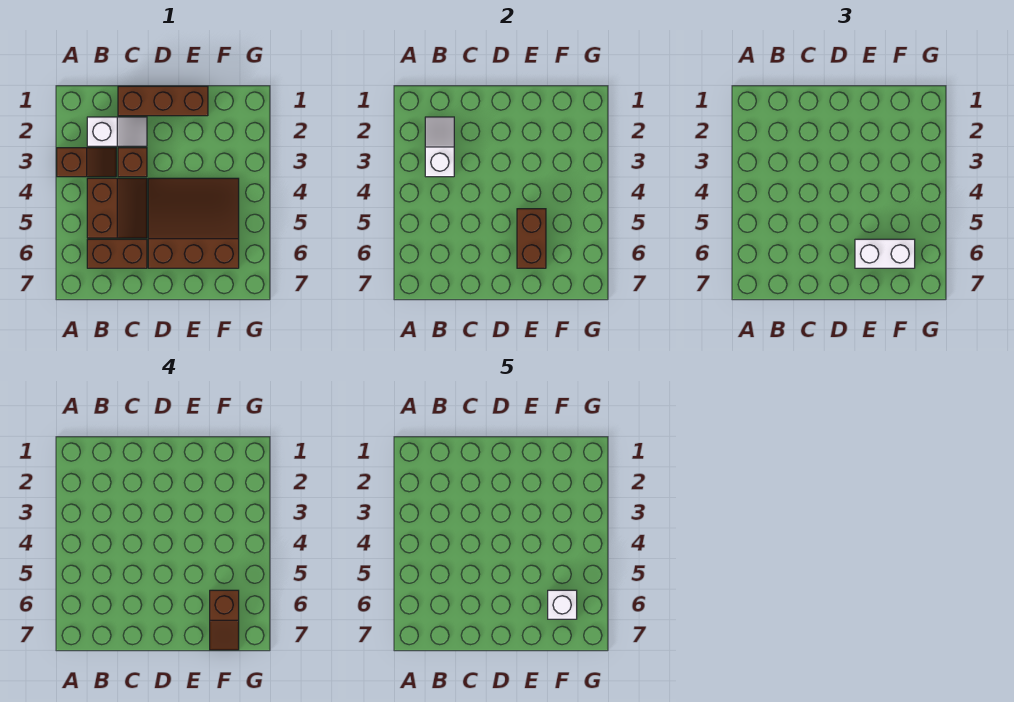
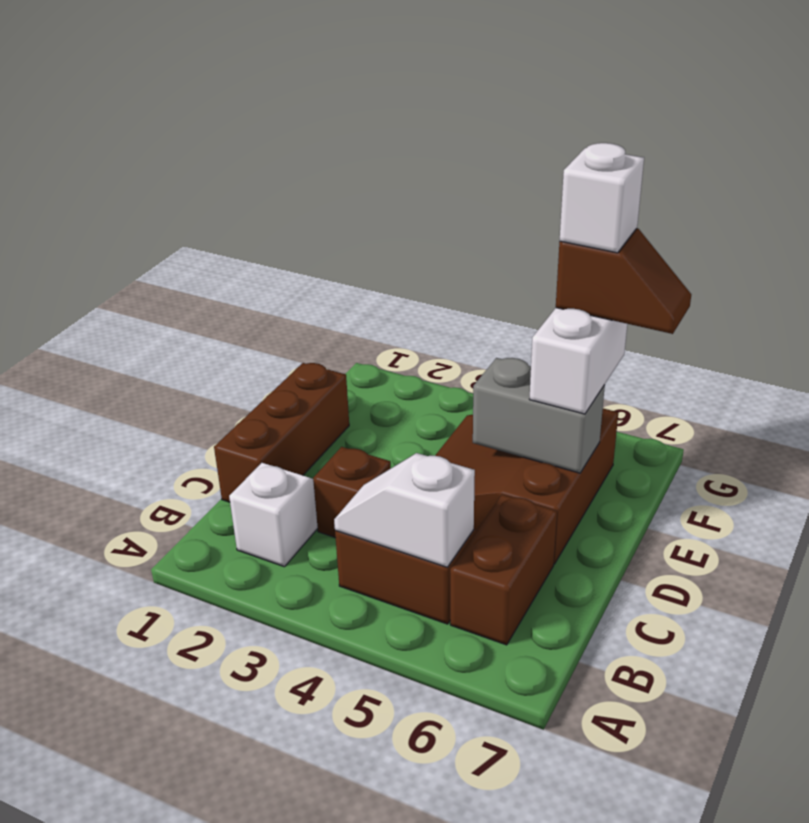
brown 1x2 slope [57,148,116,177] -> none
white 1x2 slope [425,117,454,177] -> white 1x2 slope moved to [334,453,475,567]
brown 1x2 brick [517,209,546,268] -> grey 1x2 brick [473,358,605,473]

